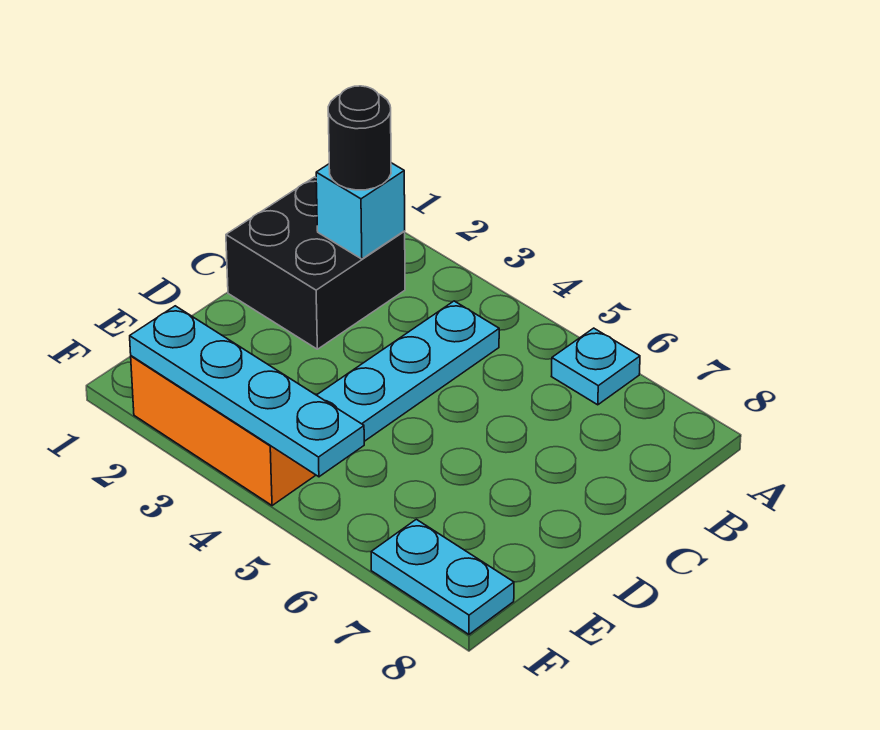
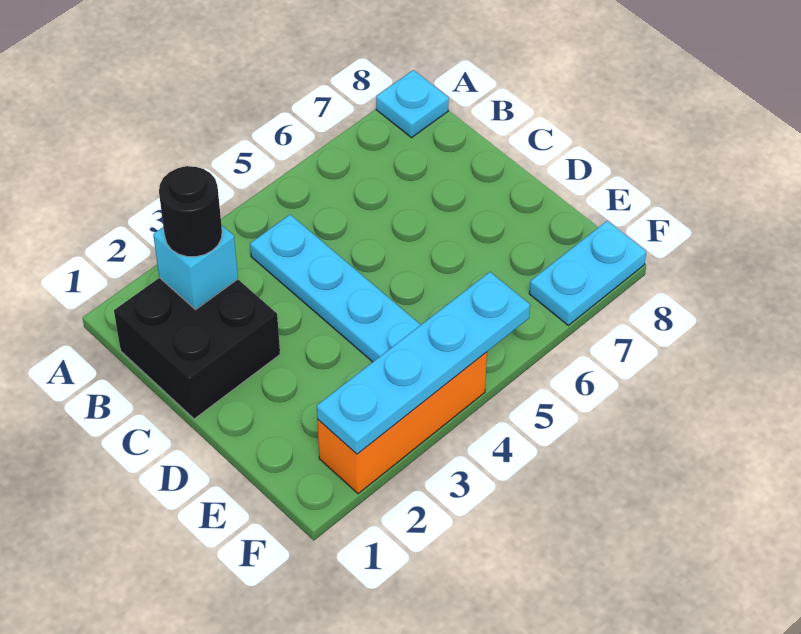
cyan 1x1 plate [551,328,640,405] -> cyan 1x1 plate moved to [376,70,449,138]

